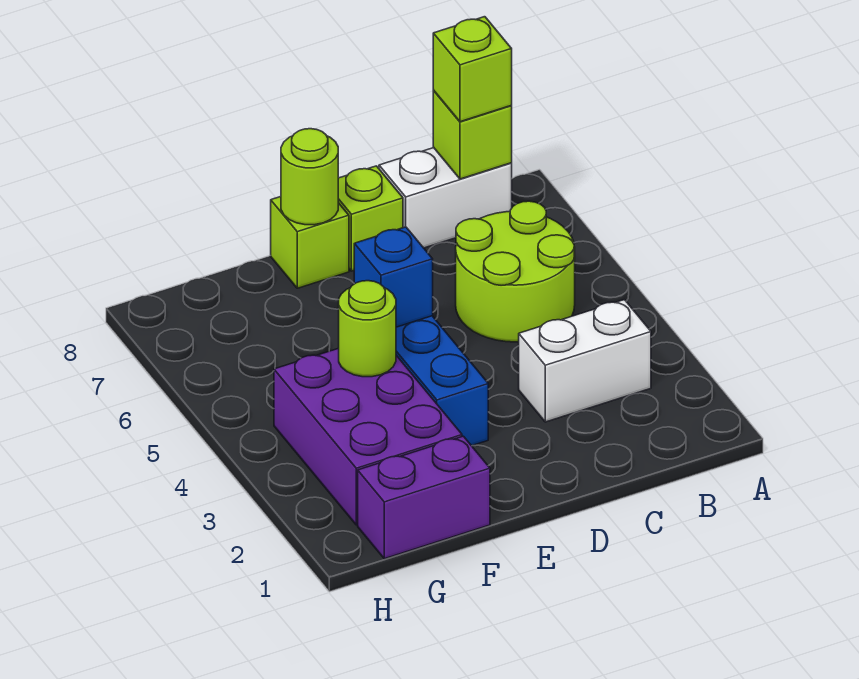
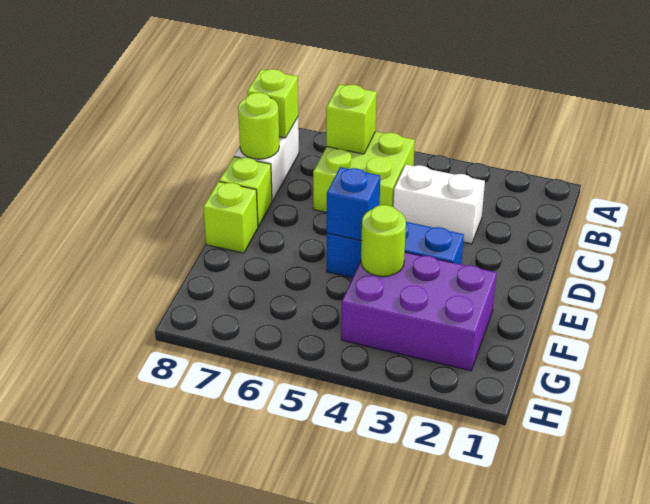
white 1x2 brick [519,300,651,422] -> white 1x2 brick turned to [393,164,485,244]
lime 2x2 round brick [456,201,575,342] -> lime 2x2 brick [313,132,415,213]
lime 1x1 brick [433,17,512,122] -> lime 1x1 brick moved to [326,84,377,154]
lime 1x1 round brick [281,129,338,225] -> lime 1x1 round brick moved to [238,93,279,159]
purple 1x2 brick [358,436,490,559] -> none

